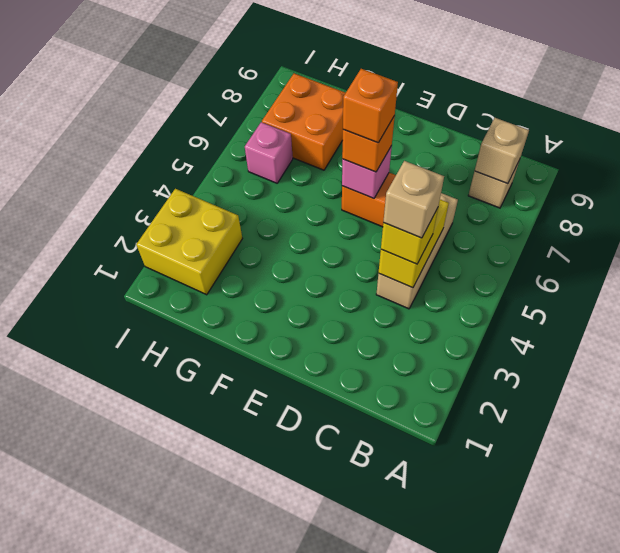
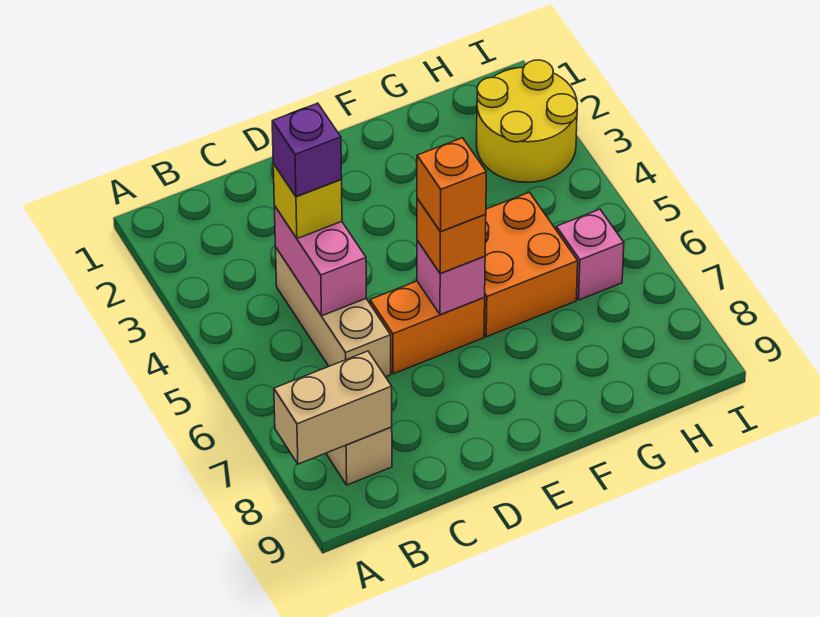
tan 1x1 brick [475,118,529,184] -> tan 1x2 brick [274,351,392,464]
yellow 1x2 brick [379,200,449,288] -> pink 1x2 brick [274,206,366,316]
tan 1x1 brick [383,161,444,238] -> purple 1x1 brick [272,103,342,197]
orange 2x2 brick [262,73,345,170] -> orange 2x2 brick moved to [484,192,578,337]
yellow 2x2 brick [136,189,242,295] -> yellow 2x2 round brick [477,60,577,182]

